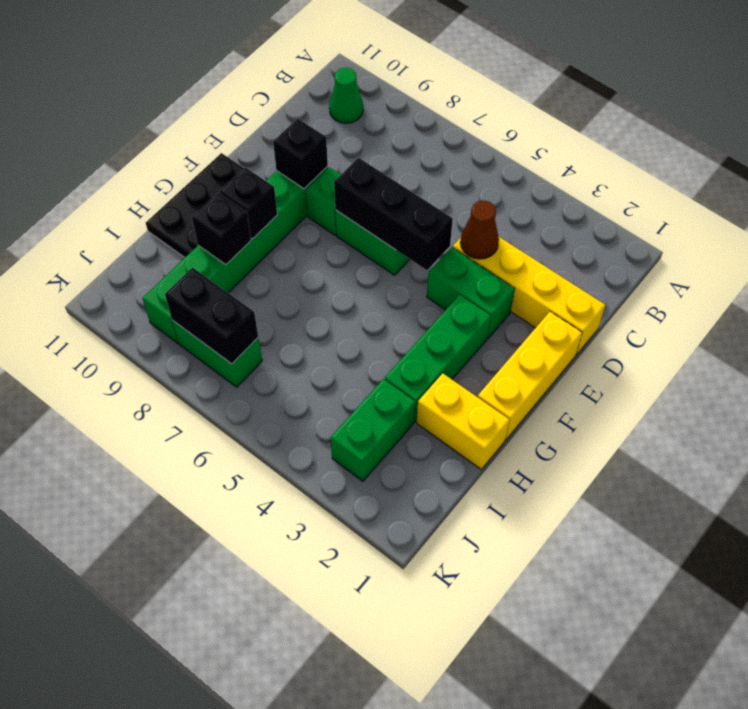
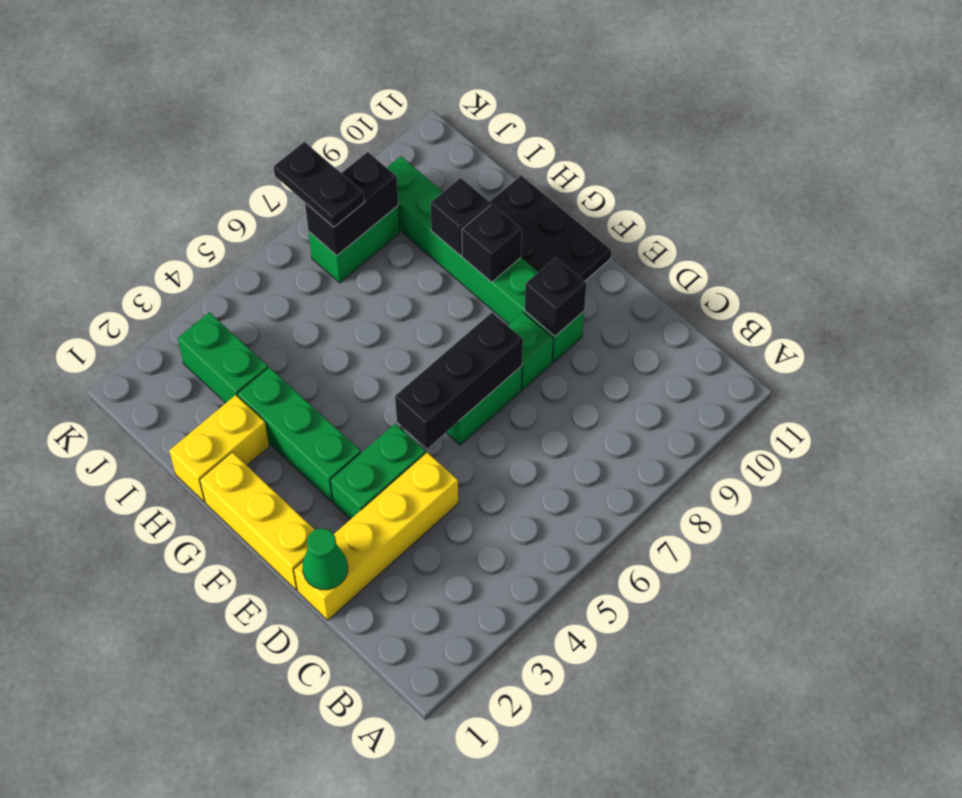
green 1x1 cone [329,68,363,123] -> green 1x1 cone moved to [302,528,348,590]
brown 1x1 cone [460,201,499,259] -> none
none -> black 1x2 plate [274,142,365,227]

